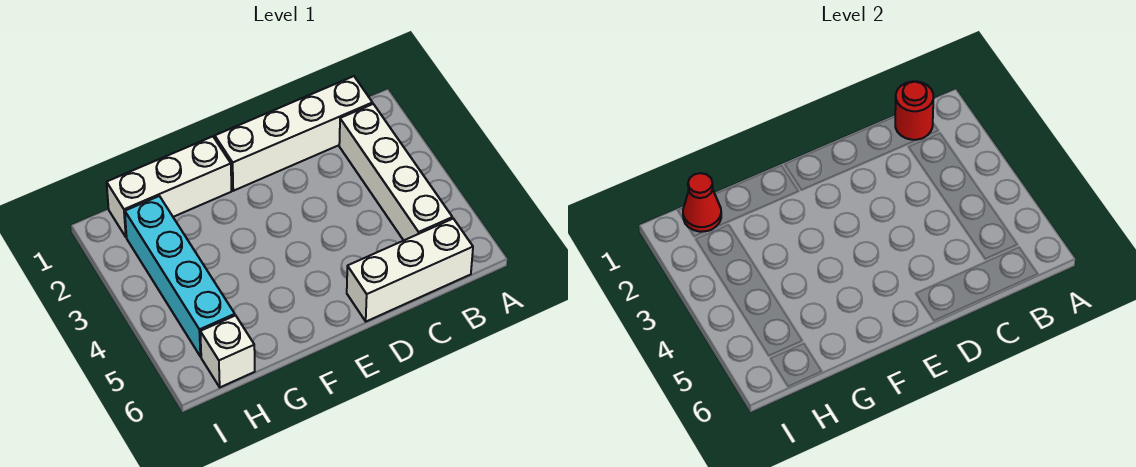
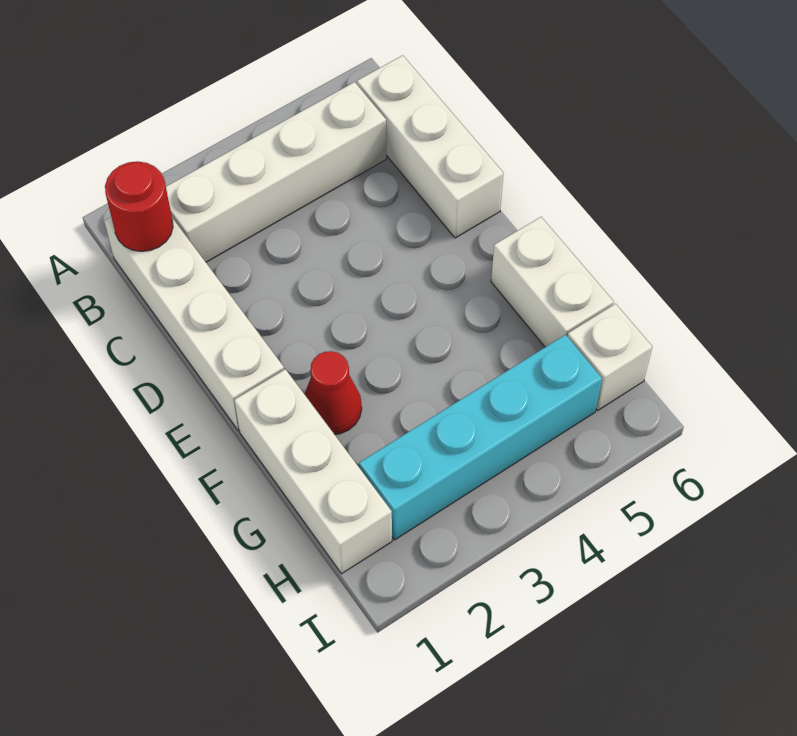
none -> white 1x2 brick [491,217,614,347]
red 1x1 cone [683,173,721,232] -> red 1x1 cone moved to [305,351,362,434]

